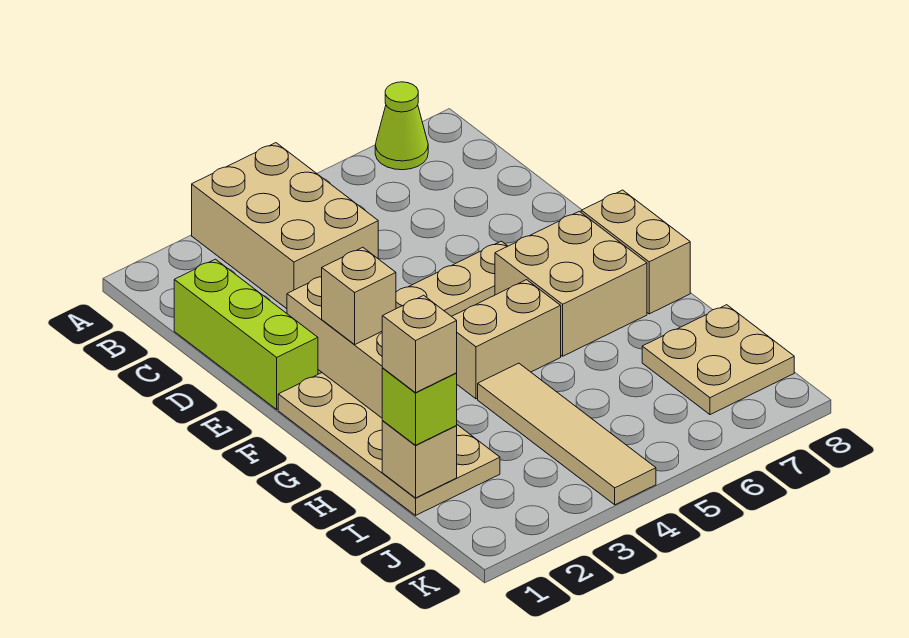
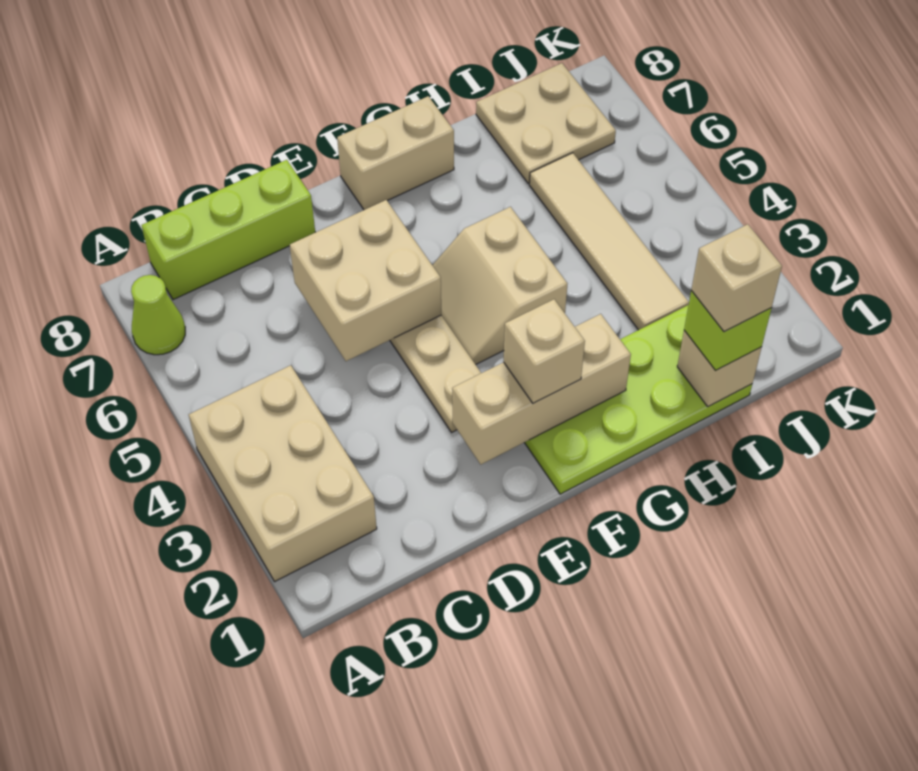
tan 2x3 brick [192,143,378,309] -> tan 2x3 brick turned to [189,365,377,582]
lime 1x3 brick [174,259,318,409] -> lime 1x3 brick moved to [141,160,315,300]
tan 2x4 plate [278,373,500,515] -> lime 2x4 plate [524,305,752,494]
tan 2x2 brick [495,211,647,356] -> tan 2x2 brick moved to [290,200,441,361]
tan 1x4 tile [478,363,656,505] -> tan 1x4 tile turned to [529,153,689,330]

